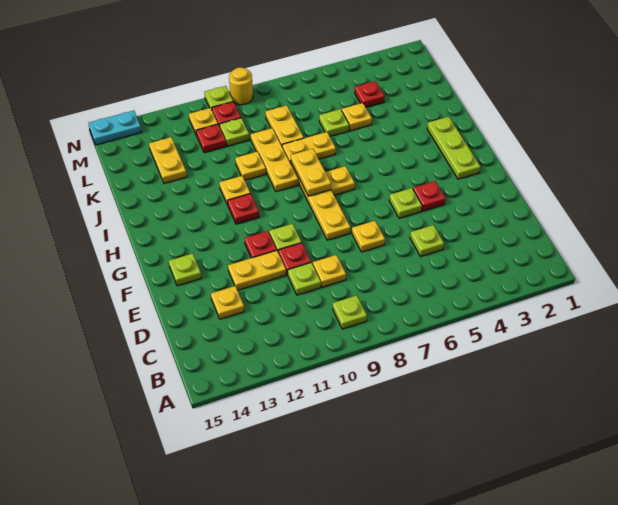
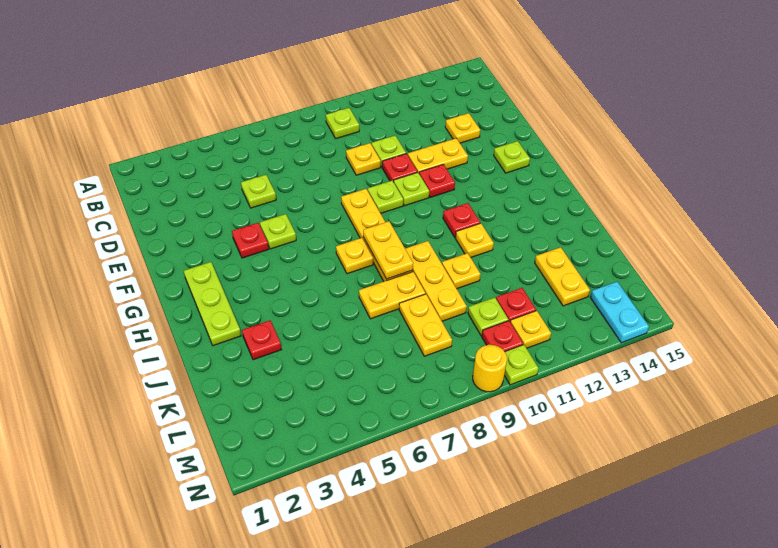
yellow 1x1 plate [352,221,385,252] -> none
yellow 1x1 plate [342,103,372,131] -> none
lime 1x1 plate [319,109,349,136] -> lime 1x1 plate moved to [368,181,403,213]
red 1x1 plate [355,81,385,107] -> red 1x1 plate moved to [242,320,281,360]
cyan 1x2 plate [88,111,141,145] -> cyan 1x2 plate turned to [590,282,649,343]

